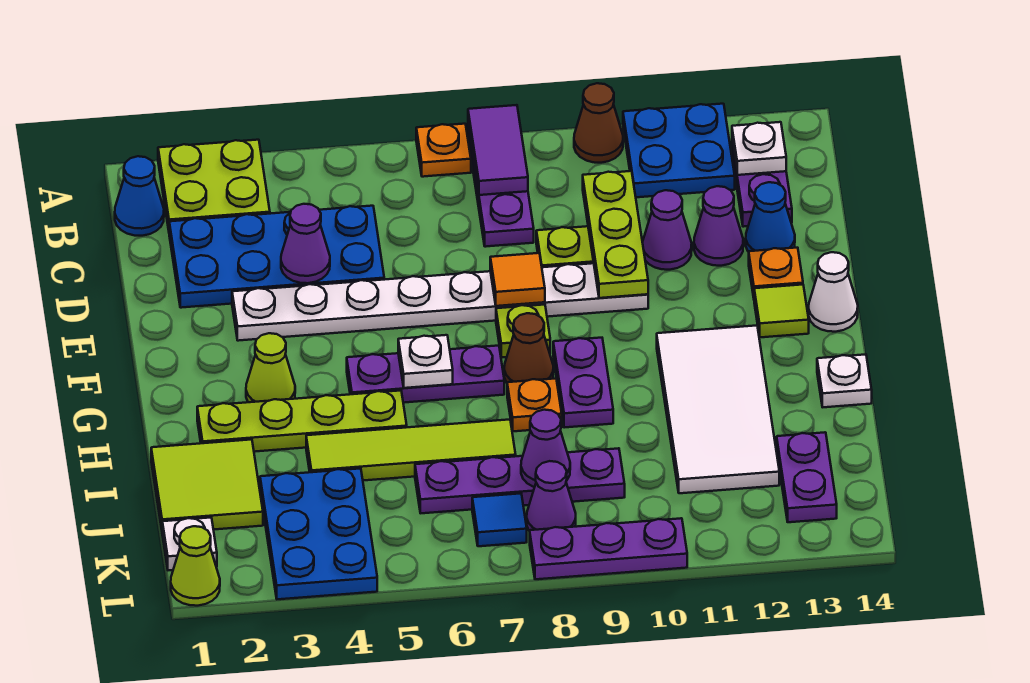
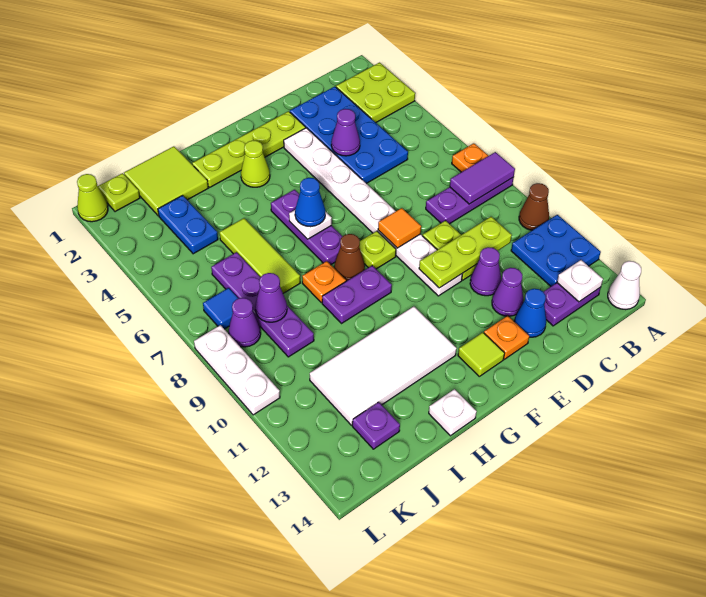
blue 1x1 cone [115,156,164,236] -> blue 1x1 cone moved to [295,178,325,227]
white 1x1 cone [809,252,858,332] -> white 1x1 cone moved to [608,261,641,310]
lime 1x4 plate [197,391,407,452] -> lime 1x4 plate turned to [192,111,306,187]
lime 1x4 tile [306,420,516,481] -> lime 1x3 tile [219,218,300,293]
blue 2x3 plate [260,468,377,599] -> blue 1x2 plate [158,195,218,254]
purple 1x2 plate [777,432,837,522] -> purple 1x1 plate [352,402,400,449]
white 1x1 plate [162,518,217,570] -> lime 1x1 plate [98,173,140,212]
purple 1x3 plate [530,518,687,579] -> white 1x3 plate [194,325,280,415]

